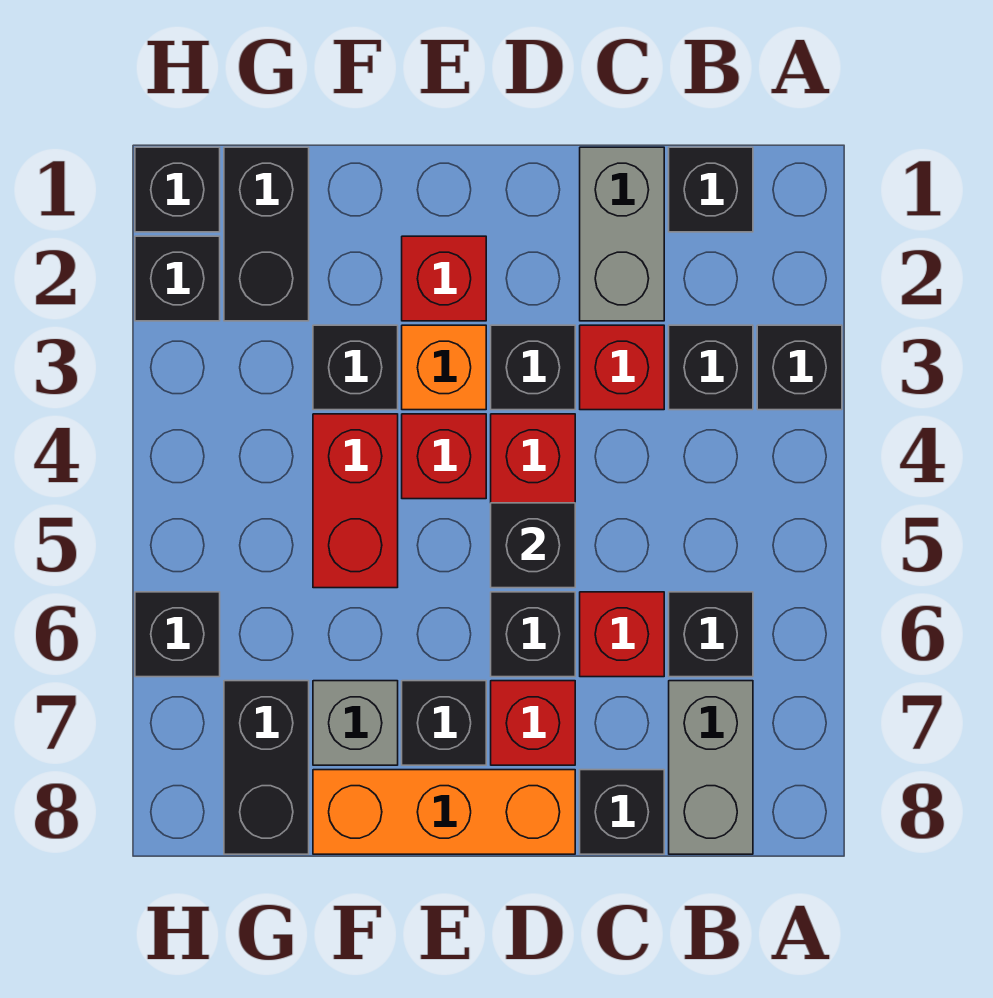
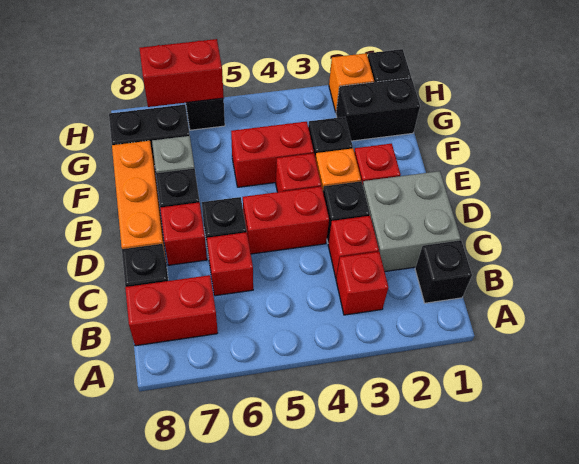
black 1x1 brick [757,325,842,410] -> none
black 1x1 brick [669,325,753,410] -> red 1x1 brick [336,252,388,315]
black 1x1 brick [669,592,753,677] -> none
grey 1x2 brick [669,681,753,854] -> red 1x2 brick [125,275,218,346]
grey 1x2 brick [580,147,664,321] -> grey 2x2 brick [363,171,461,271]
black 1x1 brick [491,503,575,588] -> none
black 1x1 brick [135,236,220,321] -> orange 1x1 brick [329,53,374,112]
none -> red 1x2 brick [139,39,224,107]

